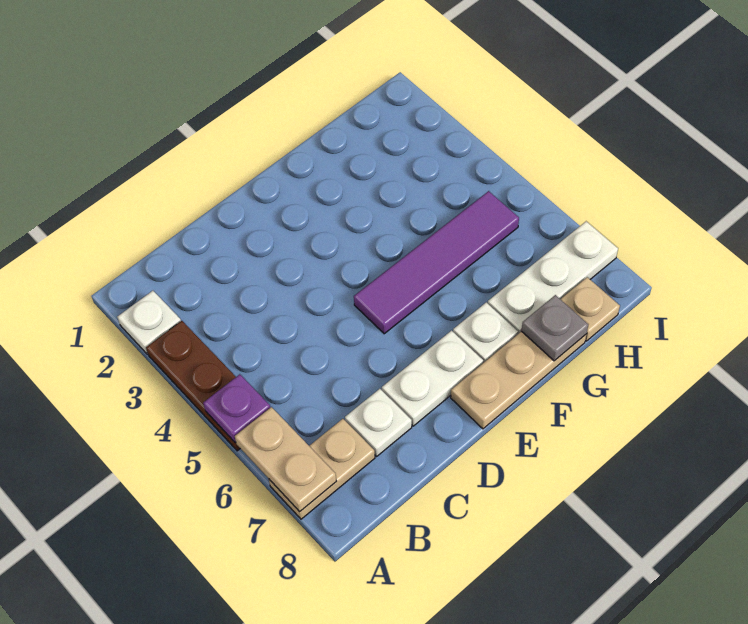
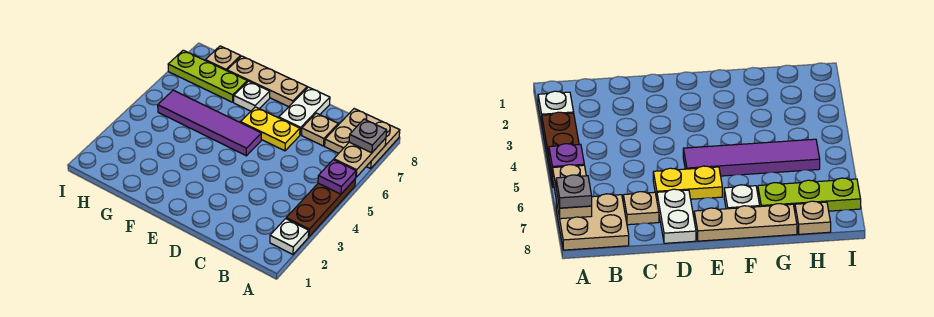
tan 1x2 plate [269,419,375,519] -> tan 2x2 plate [325,109,400,169]
white 1x1 plate [345,389,412,456] -> tan 1x1 plate [302,113,338,146]
none -> yellow 1x2 plate [241,107,300,151]
white 1x2 plate [382,331,483,426] -> white 1x2 plate turned to [279,87,330,135]
white 1x3 plate [488,221,618,334] -> lime 1x3 plate [168,50,247,102]
grey 1x1 plate [522,295,588,361] -> grey 1x1 plate moved to [349,119,387,153]

